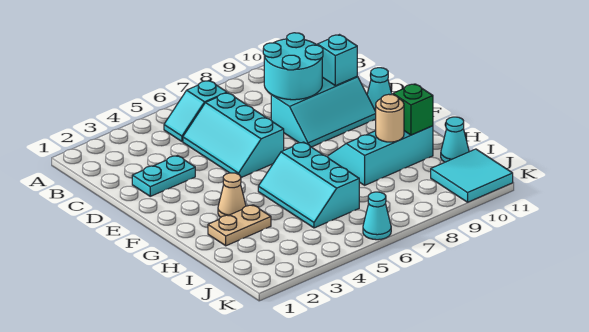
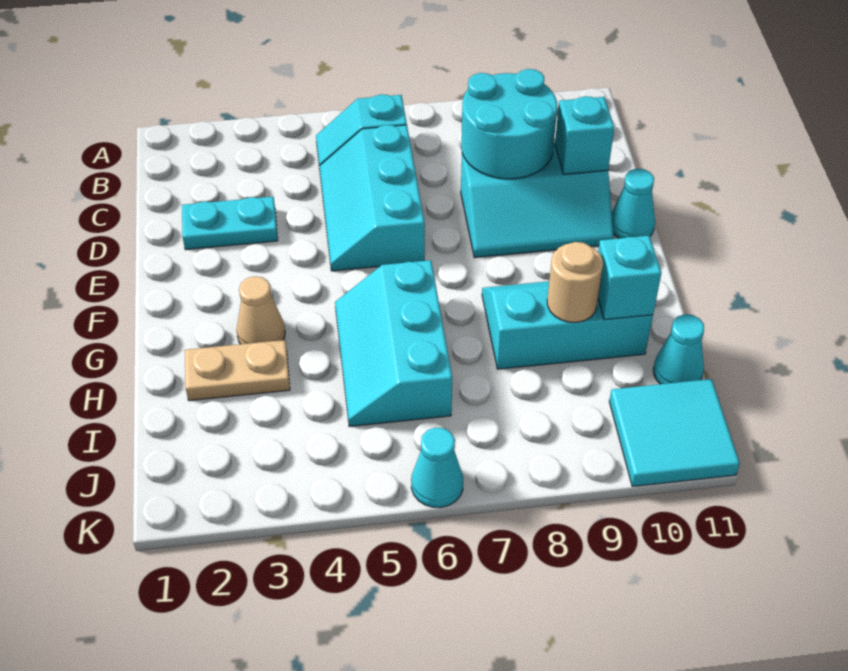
green 1x1 brick [393,84,433,135] -> cyan 1x1 brick [598,236,661,320]

